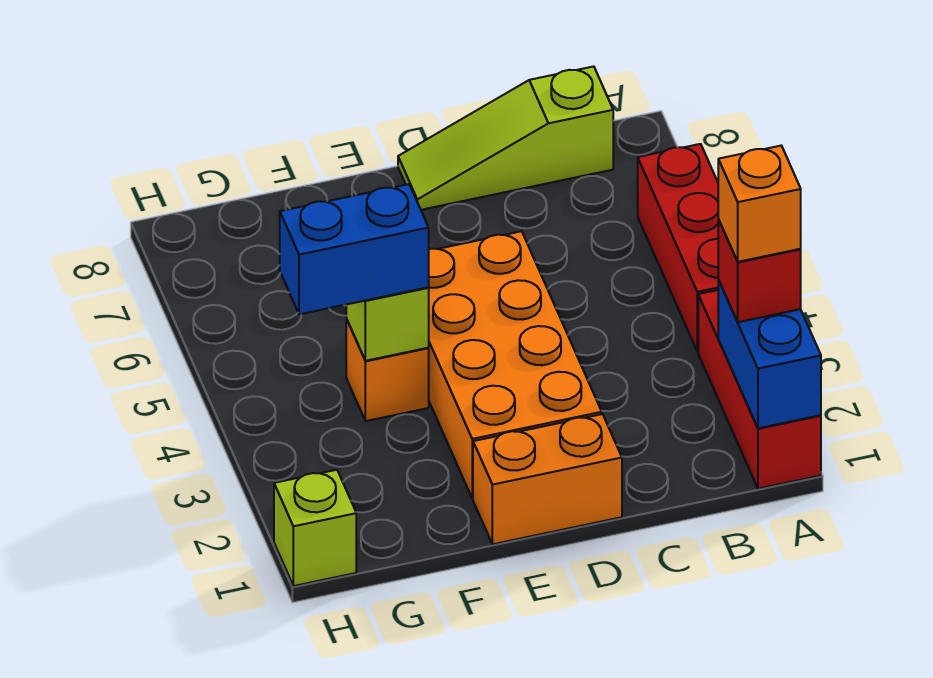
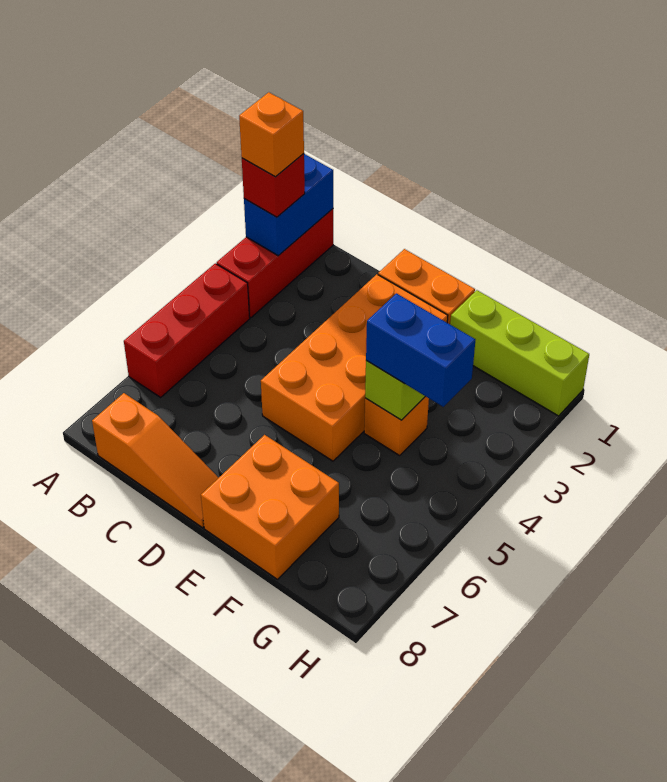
lime 1x3 slope [398,66,613,210] -> orange 1x3 slope [92,393,218,528]
none -> orange 2x2 brick [201,435,339,579]
lime 1x1 brick [274,470,356,586] -> lime 1x3 brick [450,290,589,416]

